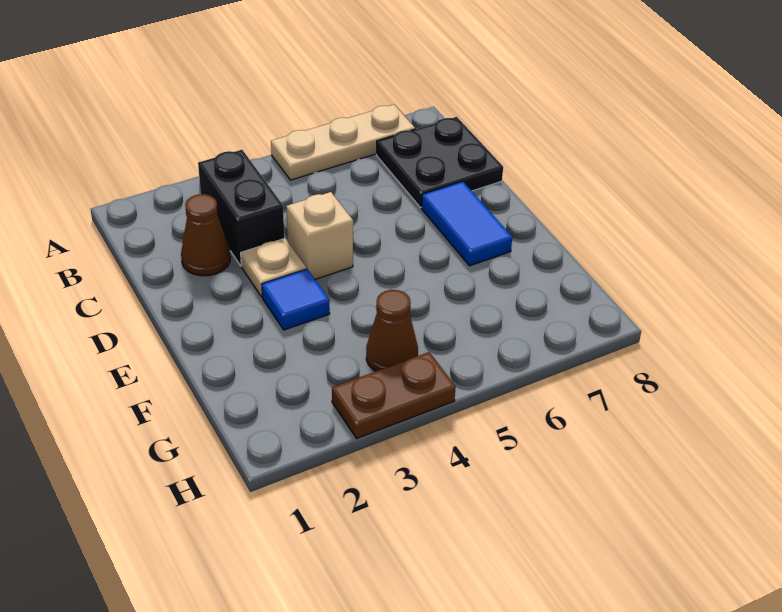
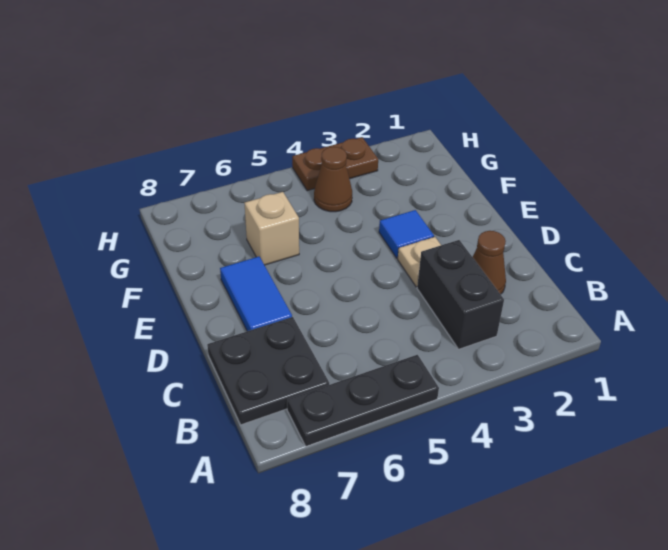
tan 1x3 plate [271,105,415,180] -> black 1x3 plate [287,355,439,446]
tan 1x1 brick [286,192,353,279] -> tan 1x1 brick moved to [244,192,299,265]

